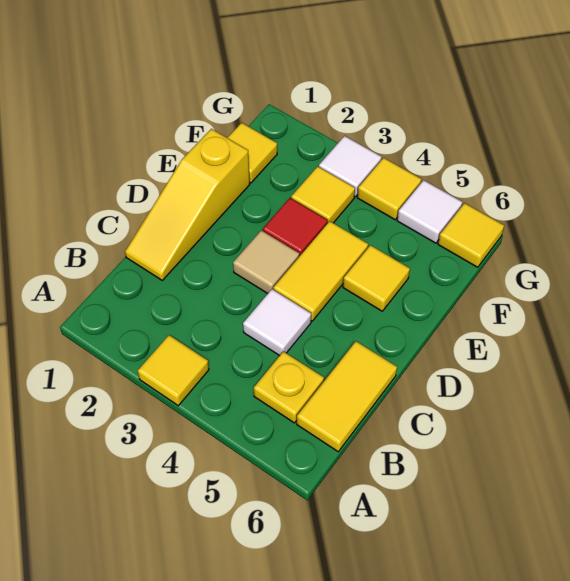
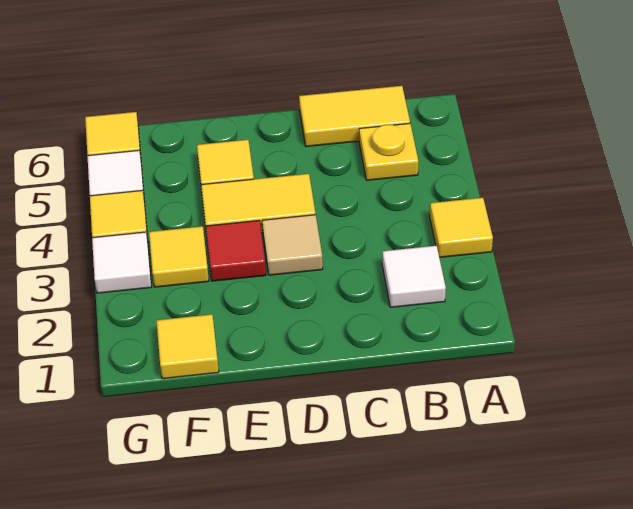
yellow 1x3 slope [125,129,250,280] -> none
white 1x1 tile [243,289,311,356] -> white 1x1 tile moved to [382,246,446,307]

